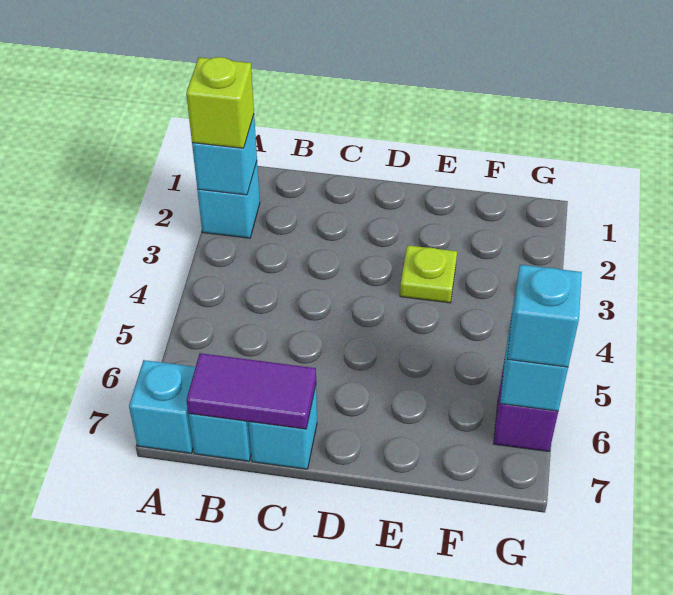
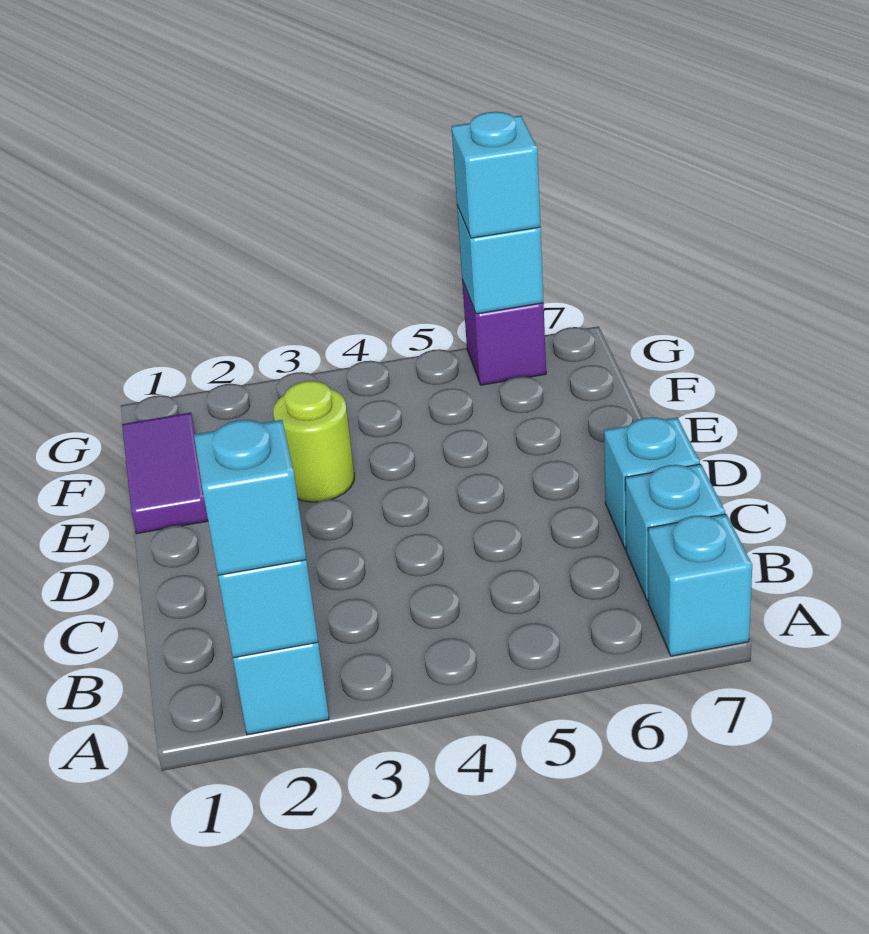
lime 1x1 brick [186,57,254,148] -> cyan 1x1 brick [194,420,306,575]
purple 1x2 tile [186,353,316,429] -> purple 1x2 tile moved to [122,413,208,534]
lime 1x1 plate [400,245,457,303] -> lime 1x1 round brick [273,381,354,502]

